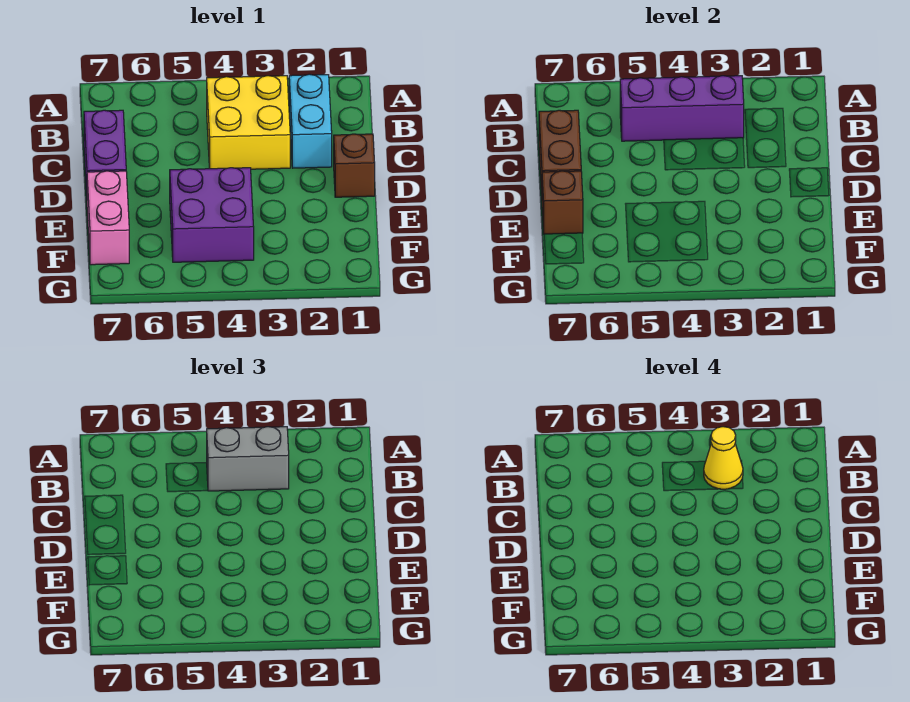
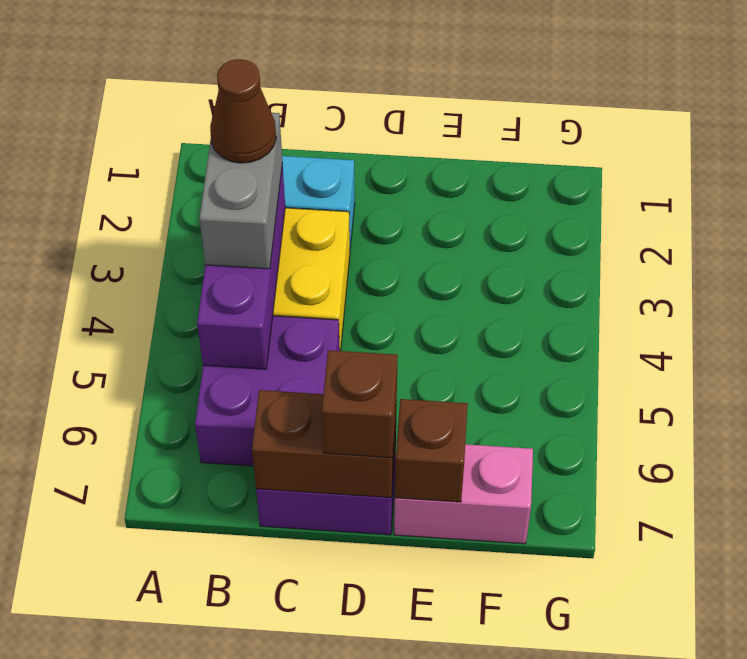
yellow 1x1 cone [704,427,743,489] -> brown 1x1 cone [210,59,276,163]
brown 1x1 brick [334,134,375,197] -> brown 1x1 brick moved to [322,350,398,458]
purple 2x2 brick [170,168,254,262] -> purple 2x2 brick moved to [195,316,340,466]

